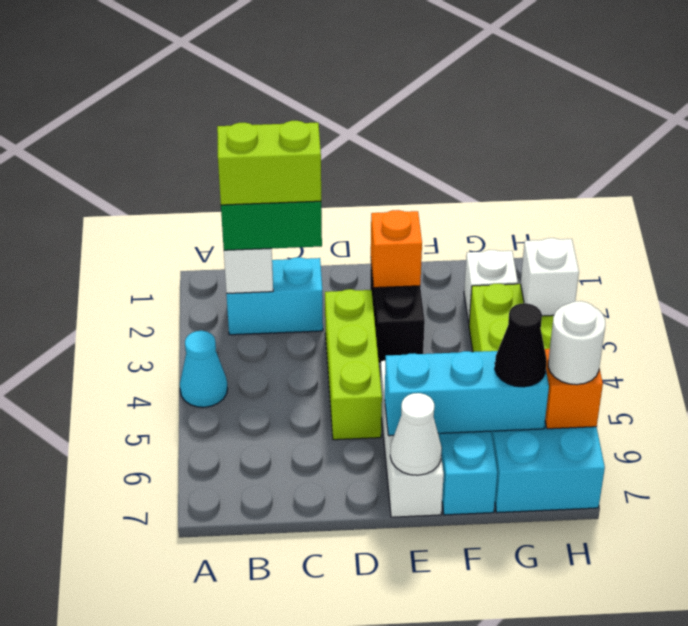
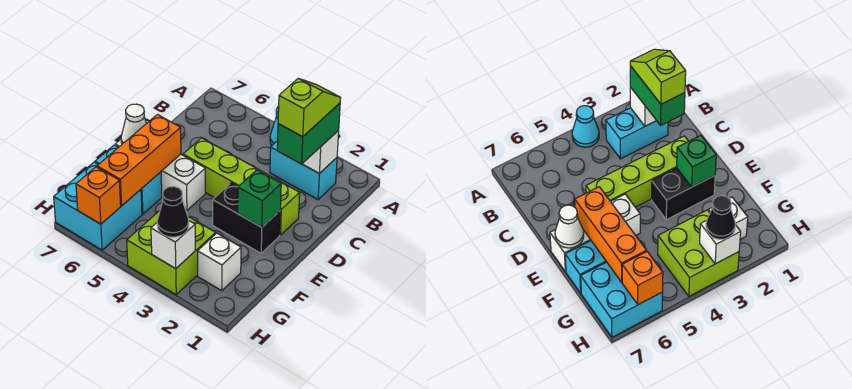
cyan 1x2 brick [226,257,323,335] -> cyan 1x2 brick turned to [270,141,337,199]
lime 1x2 brick [217,121,321,205] -> lime 1x2 slope [278,78,341,137]
lime 1x3 brick [325,289,382,440] -> lime 1x4 brick [183,138,300,235]
orange 1x1 brick [371,210,422,288] -> green 1x1 brick [238,170,281,227]
cyan 1x3 brick [385,351,549,436] -> orange 1x3 brick [97,115,181,206]
black 1x1 cone [495,303,546,387] -> black 1x1 cone moved to [157,186,189,237]
white 1x1 round brick [548,301,605,385] -> none

